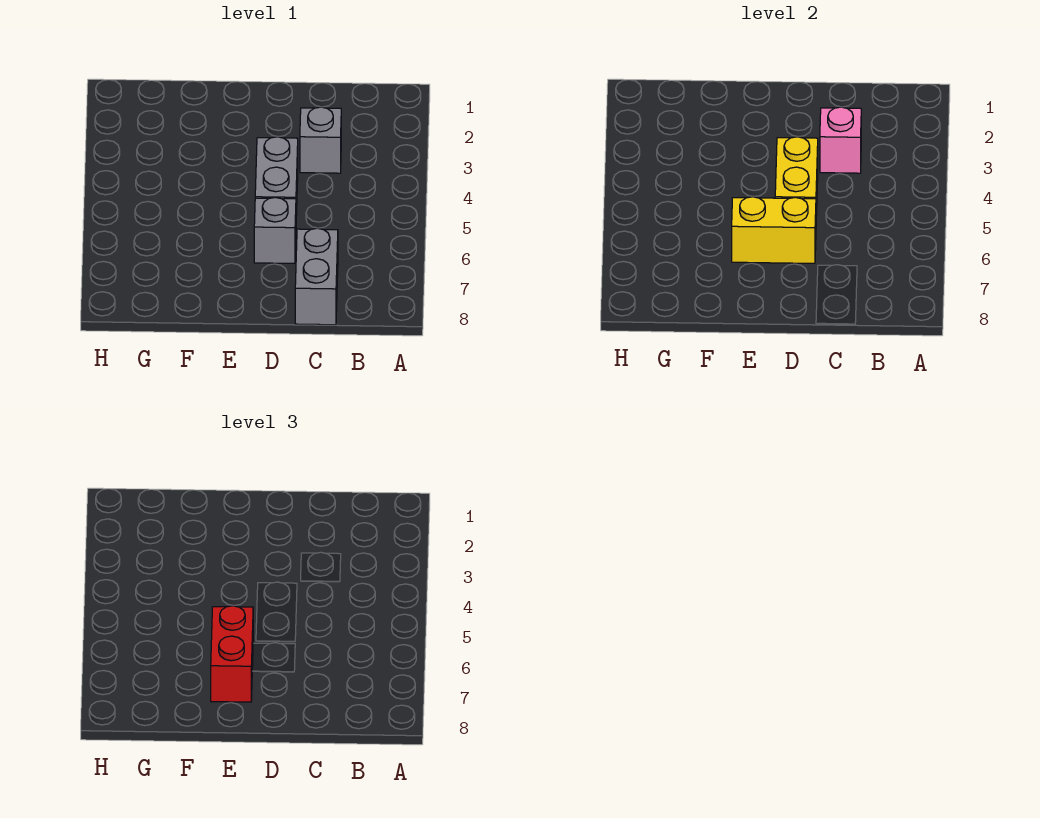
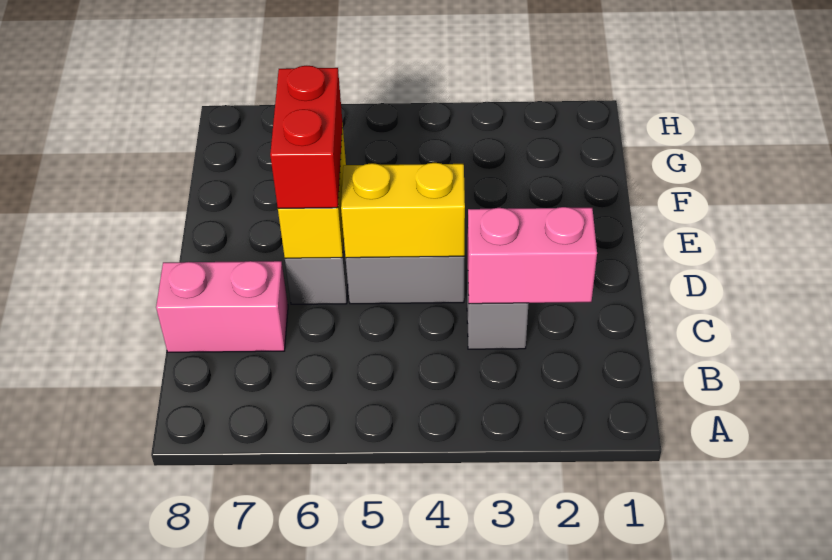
pink 1x1 brick [820,107,861,173] -> pink 1x2 brick [468,207,597,304]
grey 1x2 brick [295,228,338,325] -> pink 1x2 brick [156,261,288,352]
red 1x2 brick [211,606,253,702] -> red 1x2 brick turned to [270,66,342,208]

